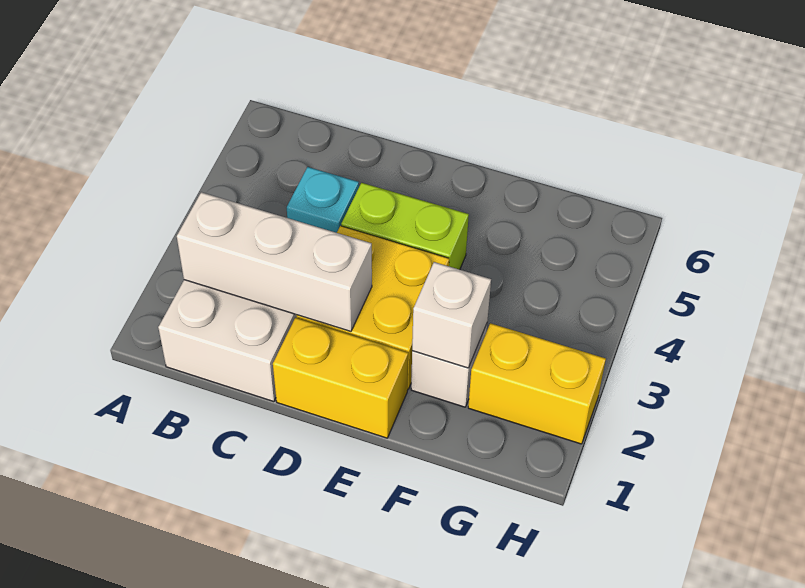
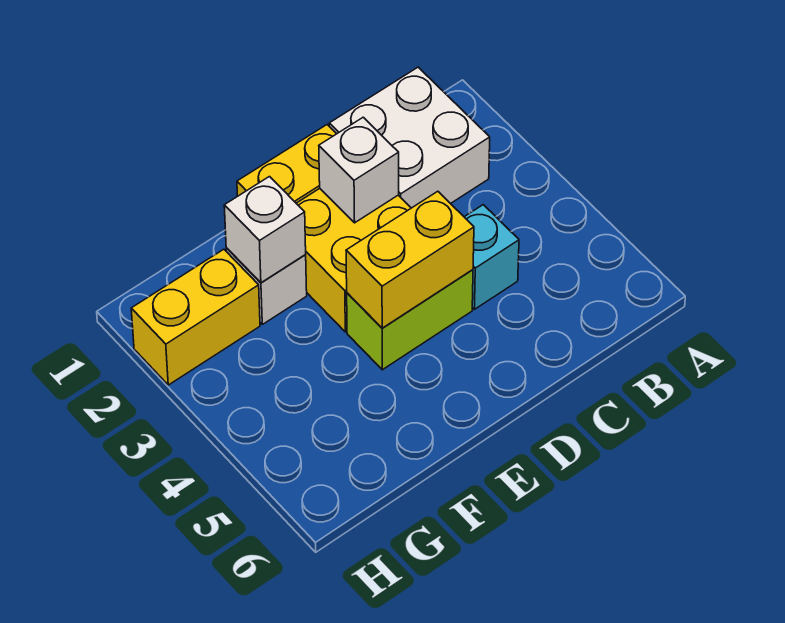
white 1x3 brick [177,192,372,331] -> white 1x1 brick [319,117,399,223]
none -> yellow 1x2 brick [346,191,474,328]

